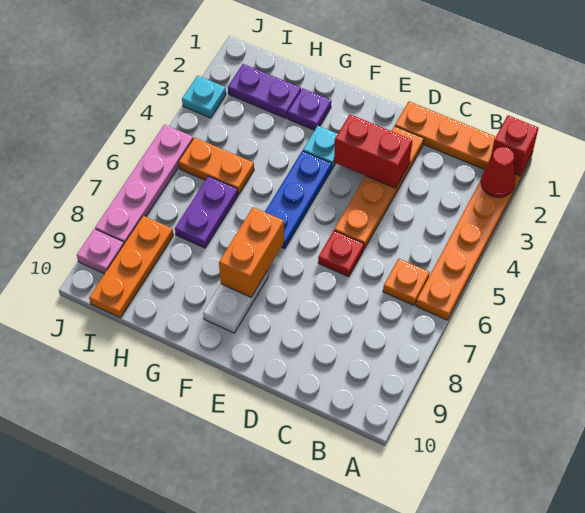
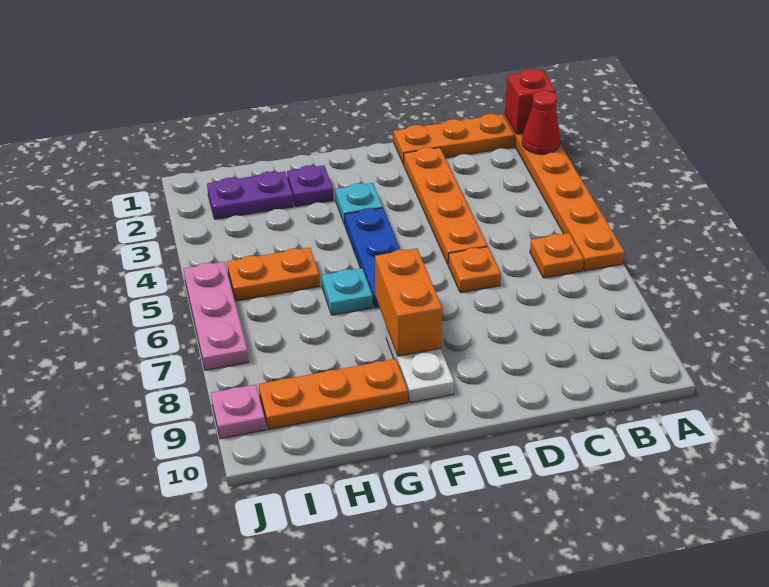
red 1x2 brick [334,114,412,188] -> none
red 1x1 plate [318,231,364,277] -> orange 1x1 plate [448,247,501,293]
purple 1x2 plate [175,176,238,248] -> none
orange 1x3 plate [89,216,173,318] -> orange 1x3 plate turned to [259,359,408,430]
cyan 1x1 plate [182,76,226,118] -> cyan 1x1 plate moved to [322,268,373,315]
pink 1x4 plate [95,125,193,244] -> pink 1x3 plate [184,262,249,370]

